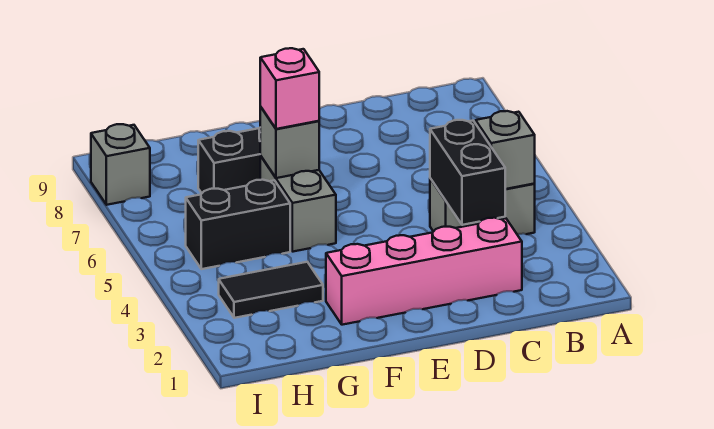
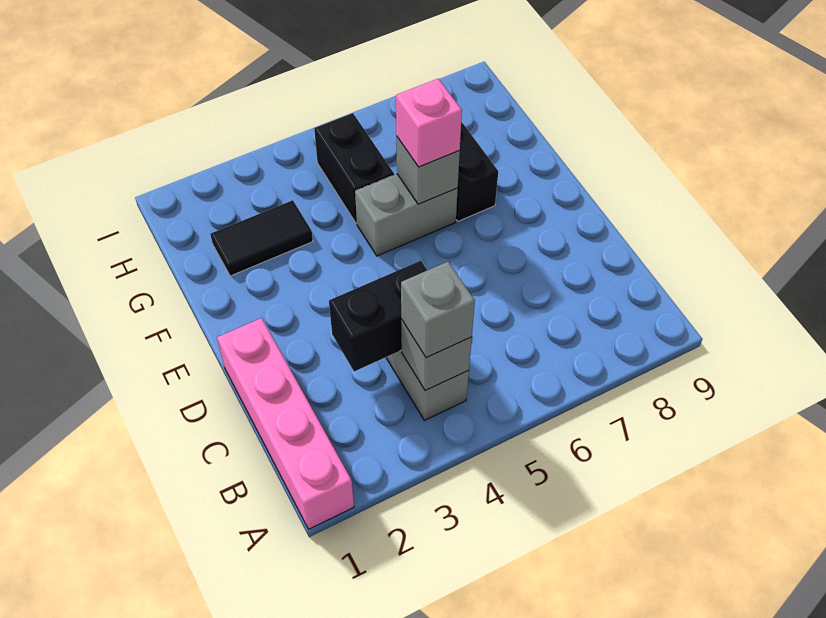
pink 1x4 brick [326,218,522,325] -> pink 1x4 brick moved to [217,318,354,529]
black 1x2 tile [219,262,323,318] -> black 1x2 tile turned to [210,200,313,276]
grey 1x1 brick [91,124,150,205] -> grey 1x1 brick moved to [401,262,475,358]

